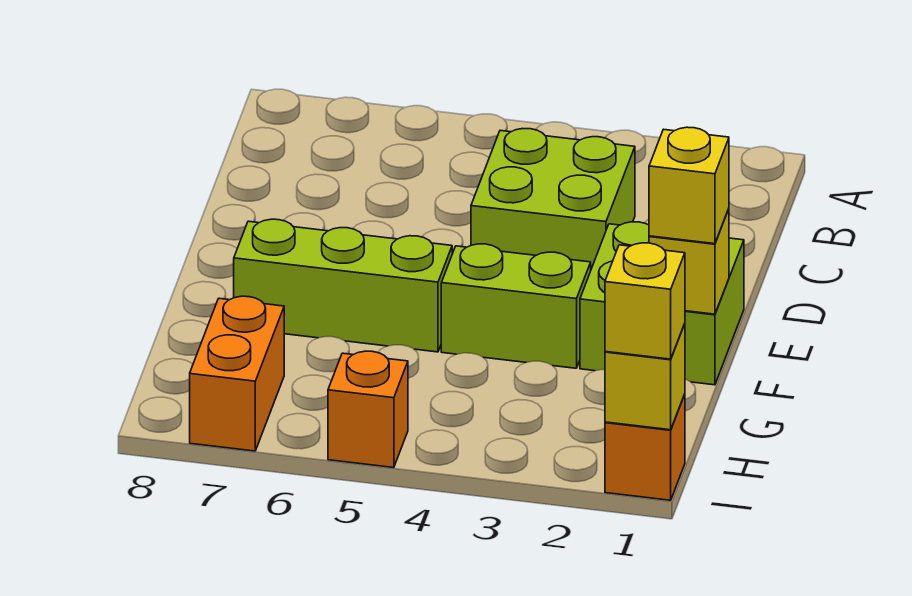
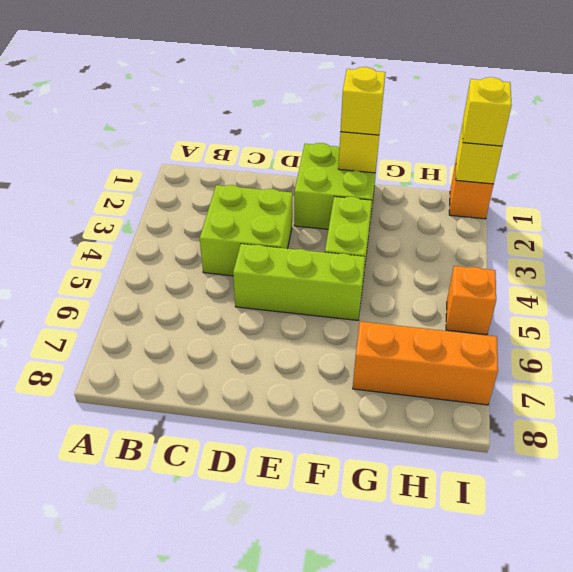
lime 1x3 brick [234,219,452,352] -> lime 1x3 brick turned to [233,244,365,320]
orange 1x2 brick [190,296,284,451] -> orange 1x3 brick [353,321,498,405]

